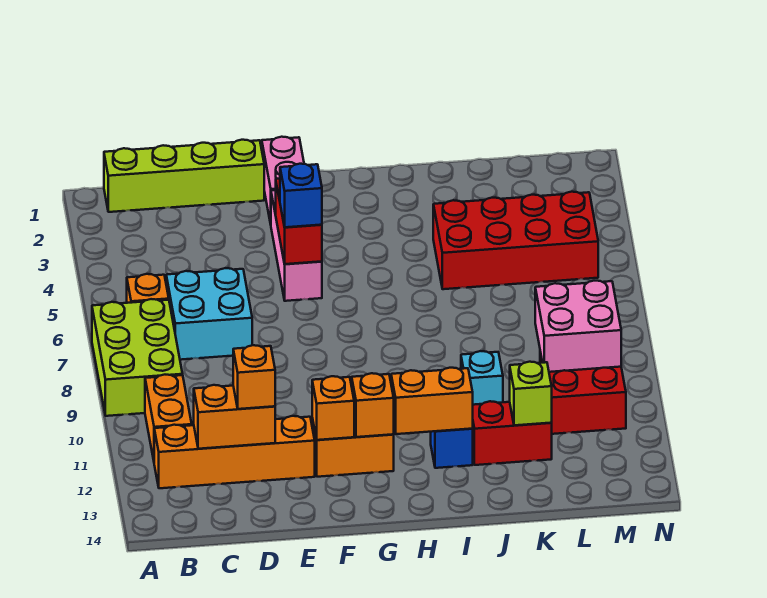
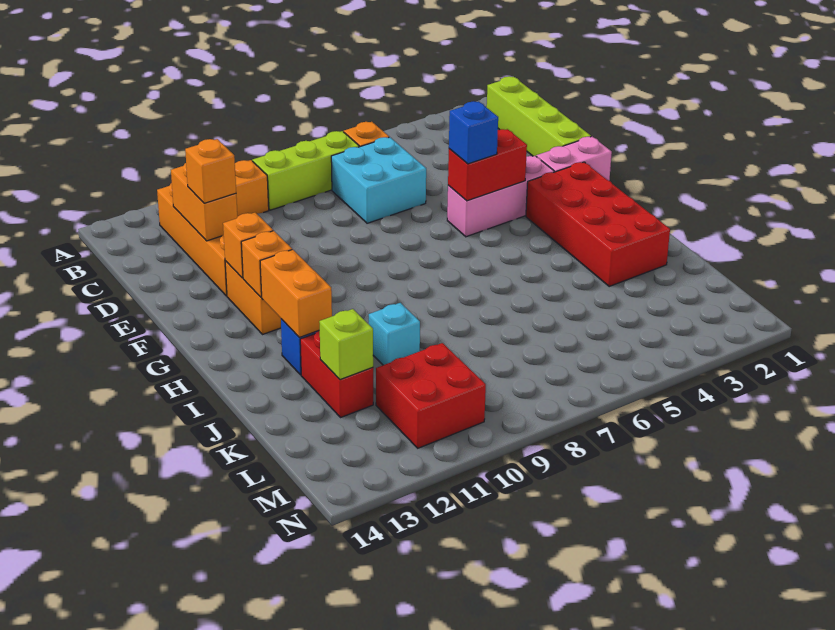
lime 2x3 brick [92,299,183,416] -> lime 1x3 brick [253,131,359,210]
red 2x4 brick [433,192,598,289] -> red 2x4 brick moved to [526,162,670,286]
pink 2x2 brick [535,281,621,372] -> none

